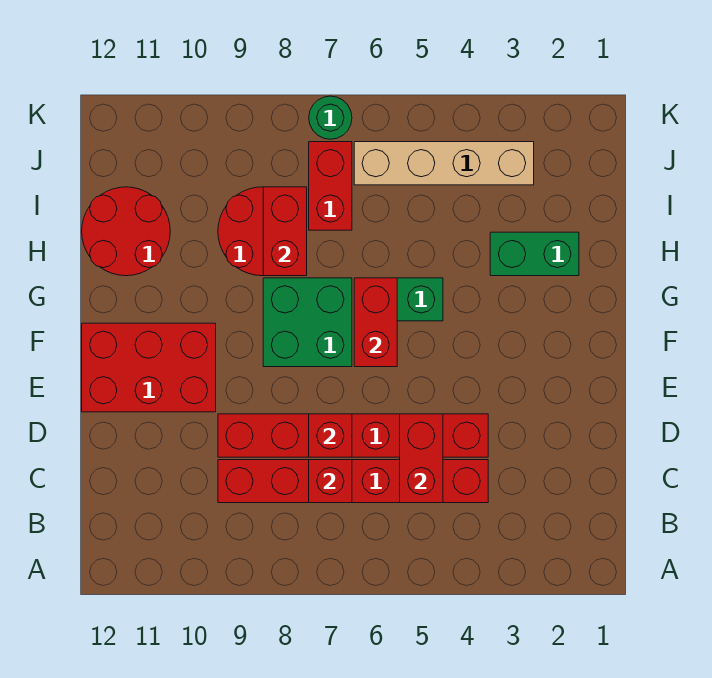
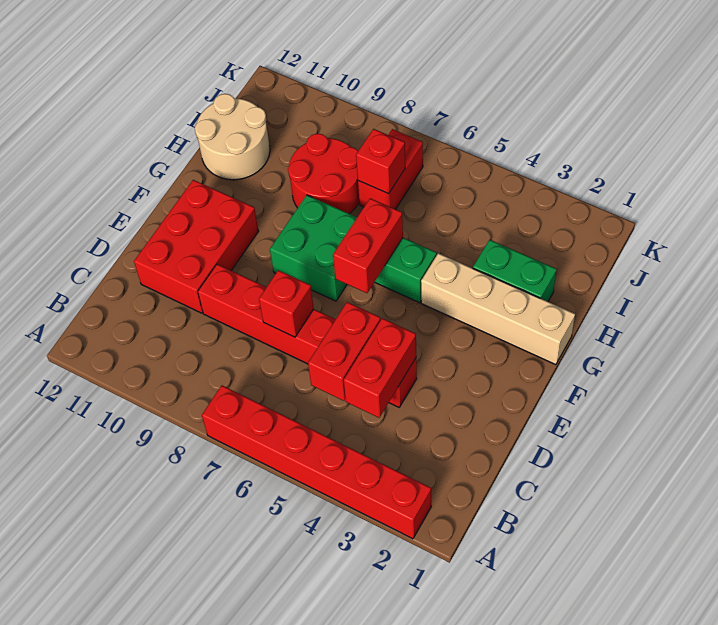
red 1x6 brick [218,460,488,503] -> red 1x6 brick moved to [202,385,431,539]
red 1x1 brick [309,460,352,503] -> red 1x1 brick moved to [356,129,405,194]
red 2x3 brick [82,323,216,412] -> red 2x3 brick turned to [134,180,259,313]
red 1x2 brick [263,187,307,276] -> red 1x2 brick moved to [344,318,416,418]
red 2x2 round brick [82,187,170,276] -> tan 2x2 round brick [195,94,270,180]
tan 1x4 brick [354,142,534,185] -> tan 1x4 brick moved to [421,253,575,365]
green 1x1 round brick [309,96,352,139] -> none

